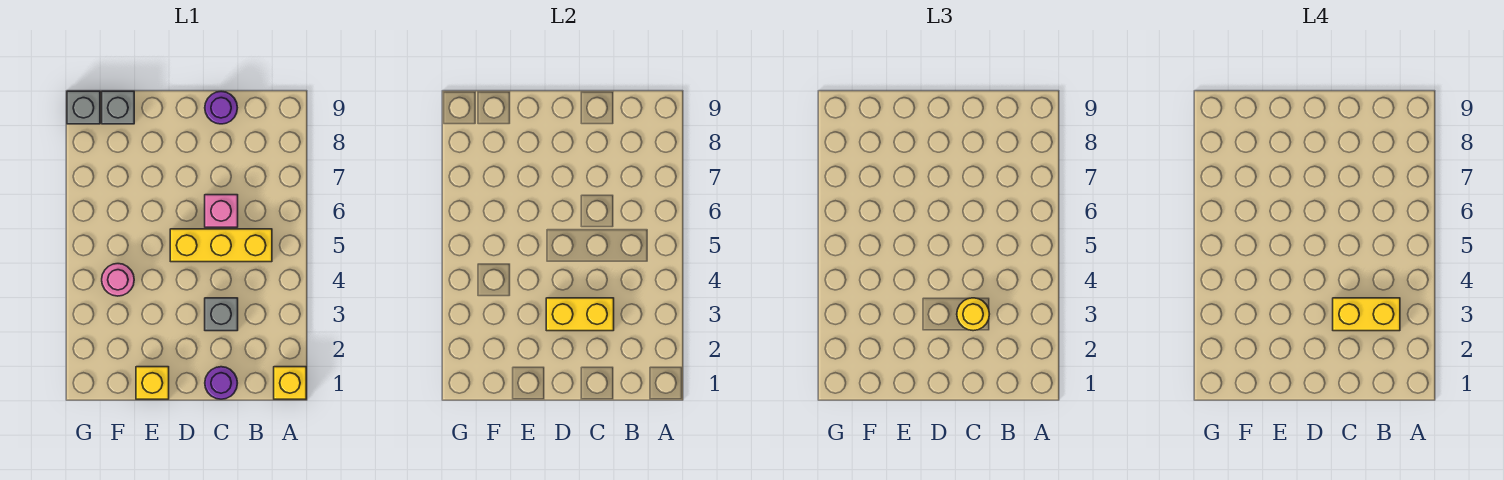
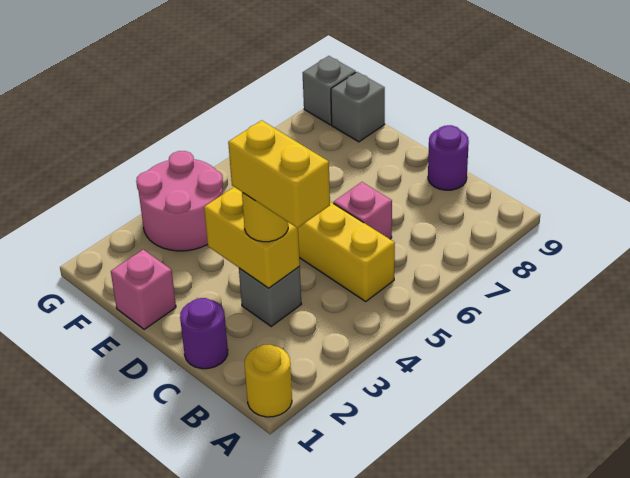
yellow 1x1 brick [274,367,306,399] -> yellow 1x1 round brick [245,345,292,417]
yellow 1x1 brick [136,367,169,399] -> pink 1x1 brick [111,250,176,329]
pink 1x1 round brick [102,264,134,296] -> pink 2x2 round brick [136,151,223,251]

